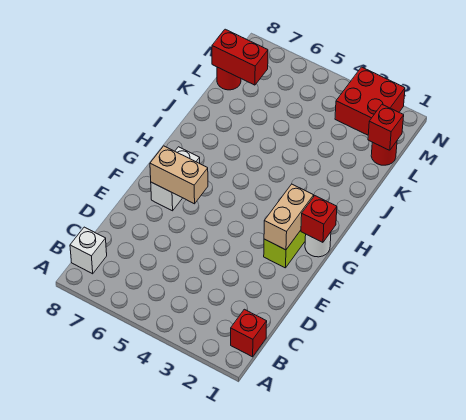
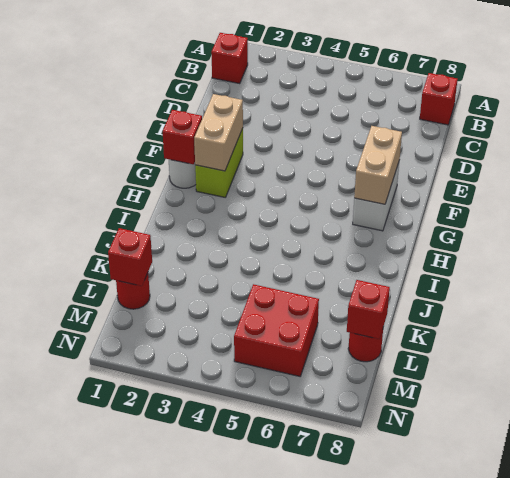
white 1x1 brick [70,227,107,274] -> red 1x1 brick [420,73,458,125]
tan 1x2 brick [150,146,208,204] -> tan 1x2 brick turned to [354,126,402,204]
red 1x2 brick [212,29,268,85] -> red 1x1 brick [347,280,390,339]
red 2x2 brick [335,67,405,135] -> red 2x2 brick moved to [234,284,319,376]

